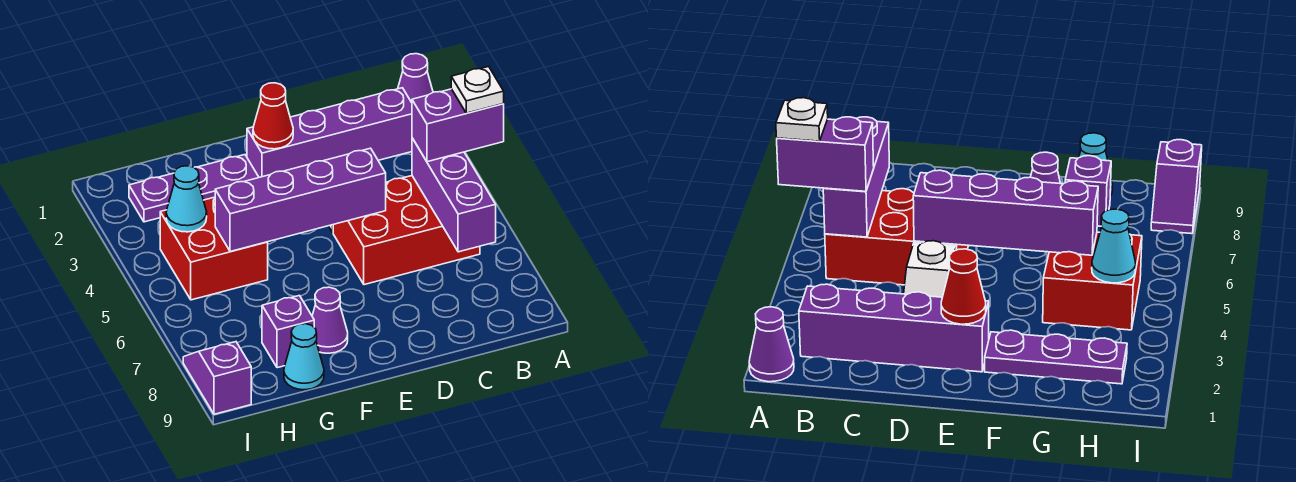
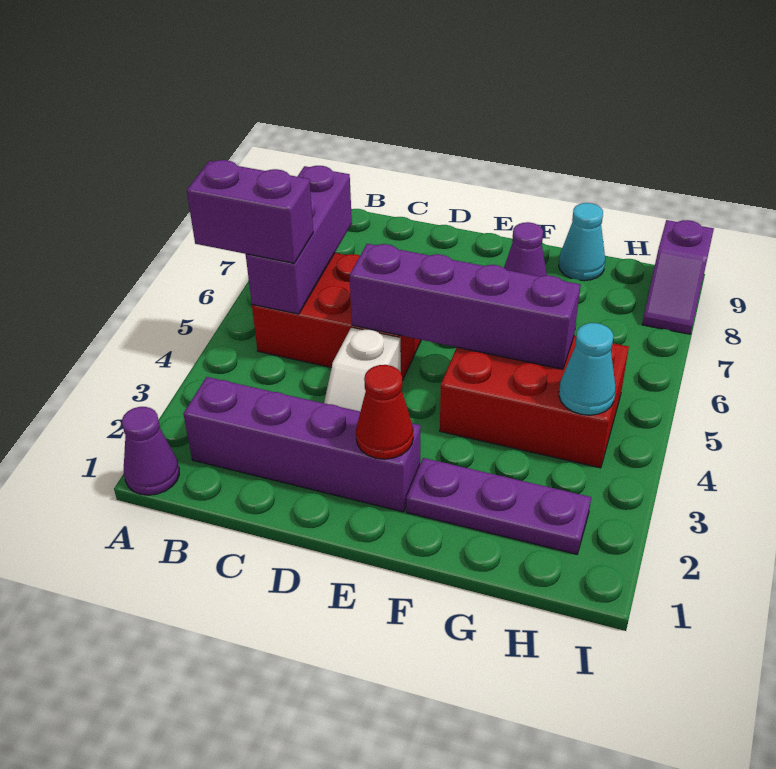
white 1x1 plate [451,66,504,113] -> none
red 2x2 brick [160,197,268,300] -> red 2x3 brick [440,336,629,468]
purple 1x1 brick [262,296,314,368] -> none

